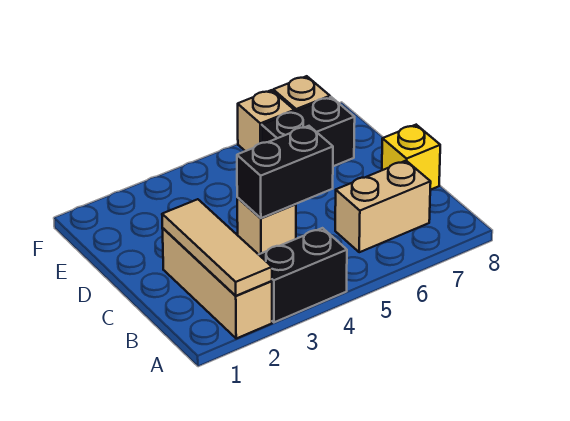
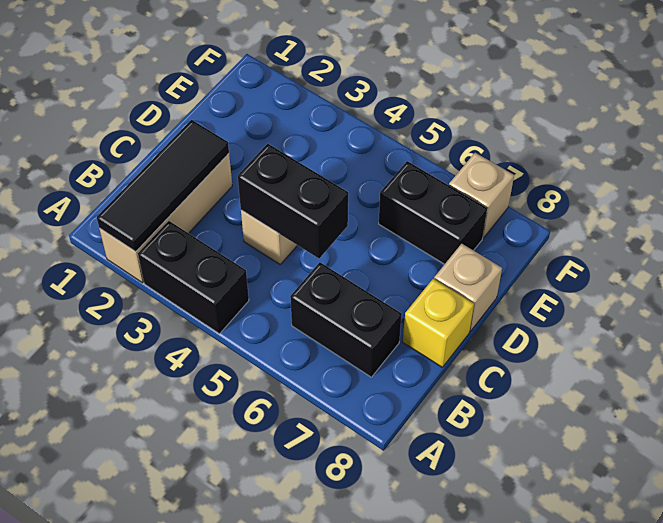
tan 1x3 tile [162,199,272,296] -> black 1x3 tile [97,120,229,252]
tan 1x2 brick [335,161,431,252] -> black 1x2 brick [290,262,402,377]
tan 1x1 brick [238,90,294,151] -> tan 1x1 brick moved to [434,244,502,331]

